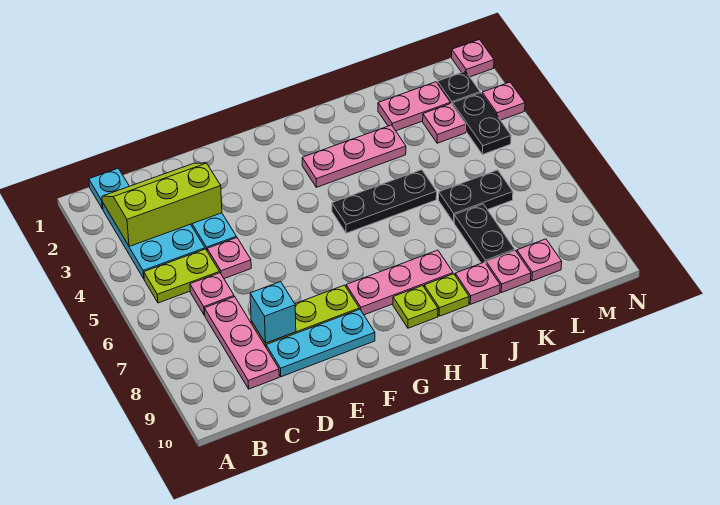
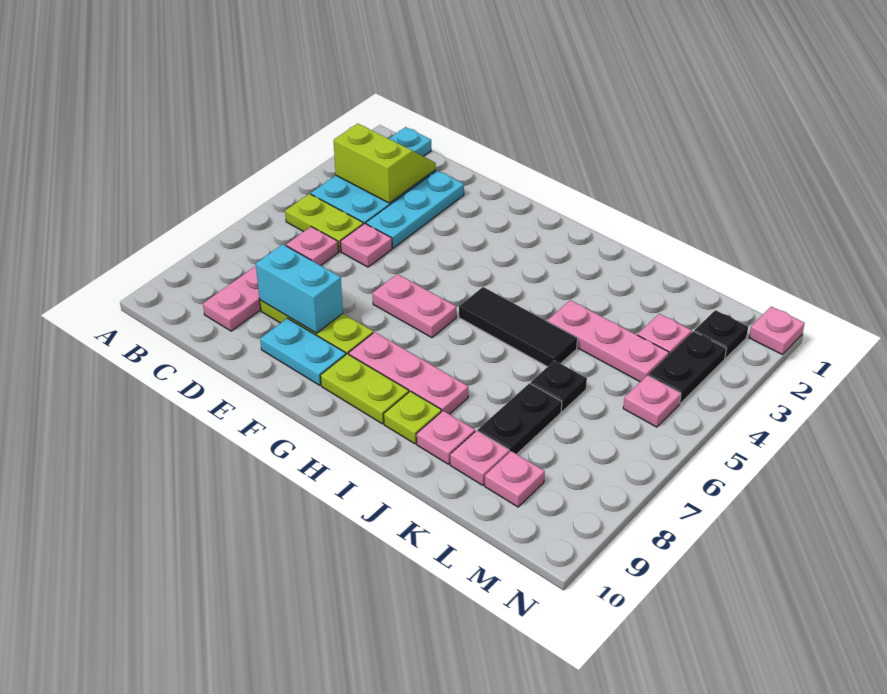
lime 2x3 slope [102,163,222,247] -> lime 2x2 slope [334,124,436,203]
cyan 1x1 brick [250,282,296,343] -> cyan 1x2 brick [256,244,343,333]
cyan 1x3 plate [266,309,375,377] -> cyan 1x2 plate [260,318,346,385]
pink 1x3 plate [302,125,406,187] -> pink 1x3 plate moved to [547,300,669,382]
black 1x3 plate [332,170,437,233] -> black 1x3 tile [459,287,578,367]
lime 1x1 plate [393,286,438,328] -> lime 1x2 plate [320,354,409,424]
pink 1x2 plate [378,82,451,131] -> pink 1x2 plate moved to [372,274,456,338]
black 1x2 plate [439,170,513,222] -> black 1x1 plate [531,361,587,411]
pink 1x1 plate [482,82,525,120] -> pink 1x1 plate moved to [623,375,681,427]

